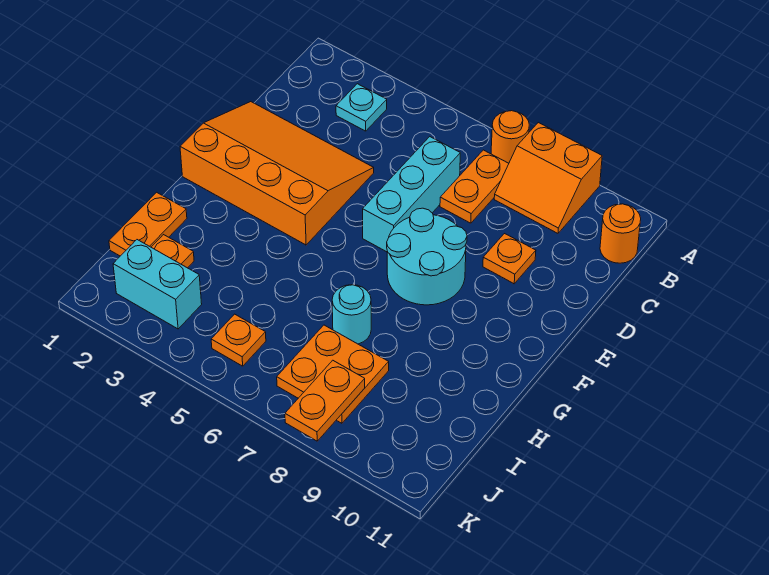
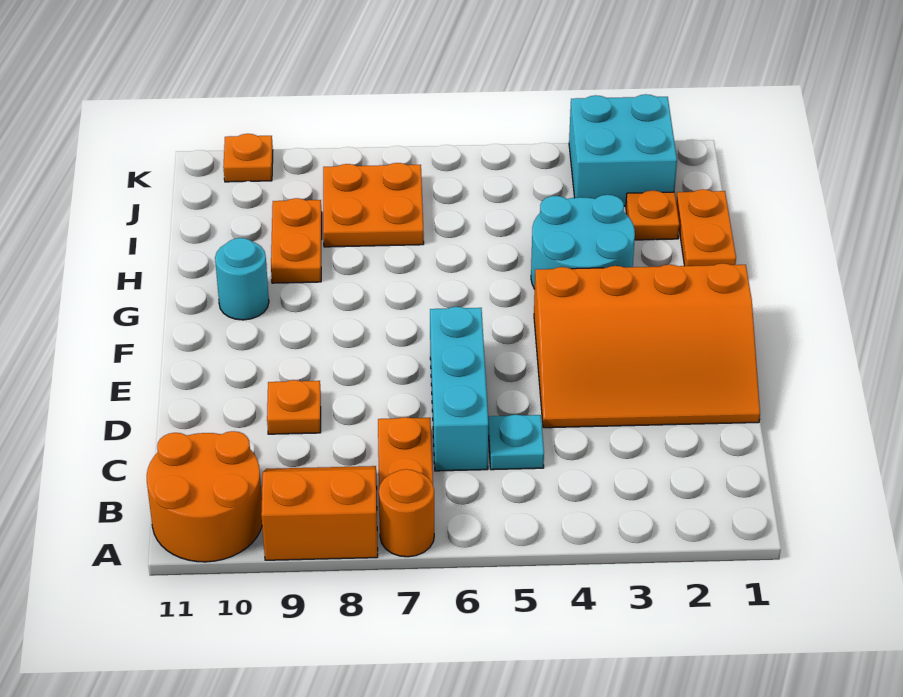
cyan 1x1 plate [336,84,387,131] -> cyan 1x1 plate moved to [488,415,544,470]
orange 1x1 round brick [600,204,641,263] -> orange 2x2 round brick [147,431,262,562]
cyan 2x2 round brick [387,208,467,305] -> cyan 2x2 round brick moved to [531,195,635,289]
cyan 1x1 round brick [332,285,371,344] -> cyan 1x1 round brick moved to [215,238,269,320]
cyan 1x2 brick [113,240,202,329] -> cyan 2x2 brick [569,94,677,206]
orange 1x1 plate [211,314,266,366] -> orange 1x1 plate moved to [223,134,273,182]
orange 1x2 plate [285,360,365,441] -> orange 1x2 plate moved to [271,198,322,283]

